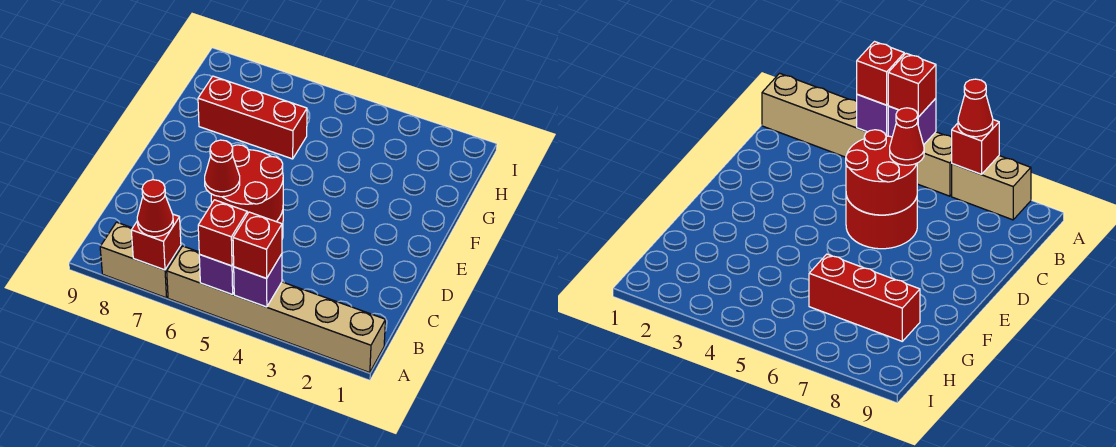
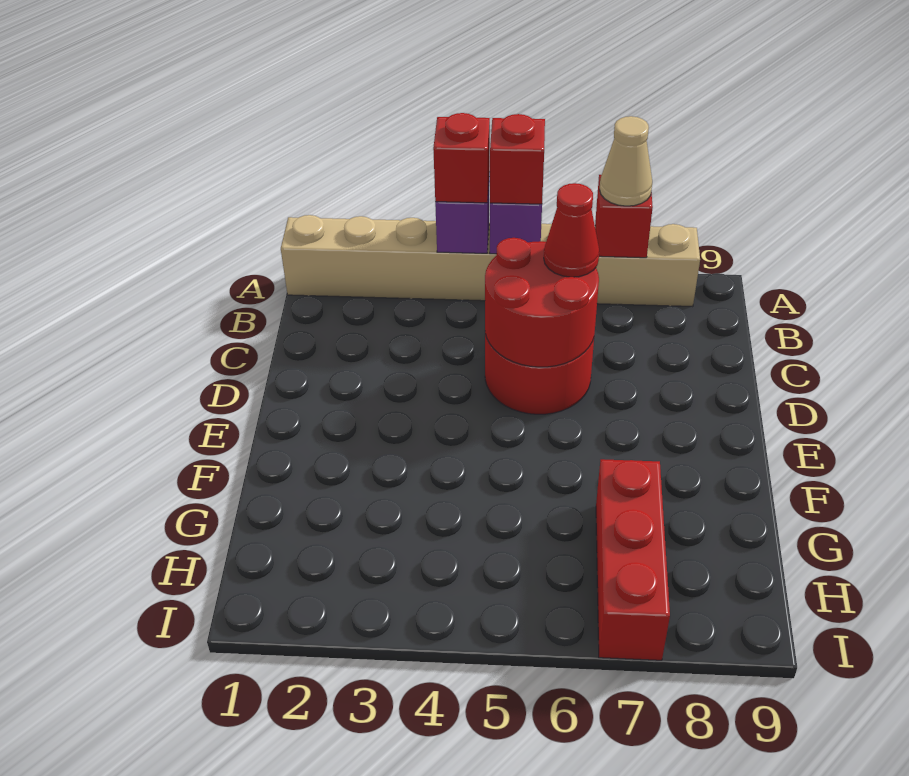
red 1x1 cone [137,180,173,237] -> tan 1x1 cone [600,116,652,206]
red 1x3 brick [198,76,307,159] -> red 1x3 brick turned to [596,459,670,660]

